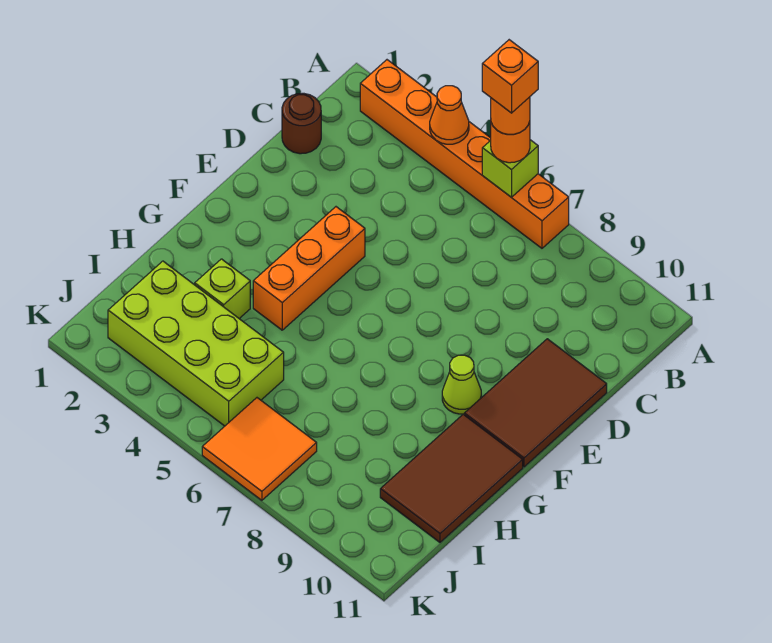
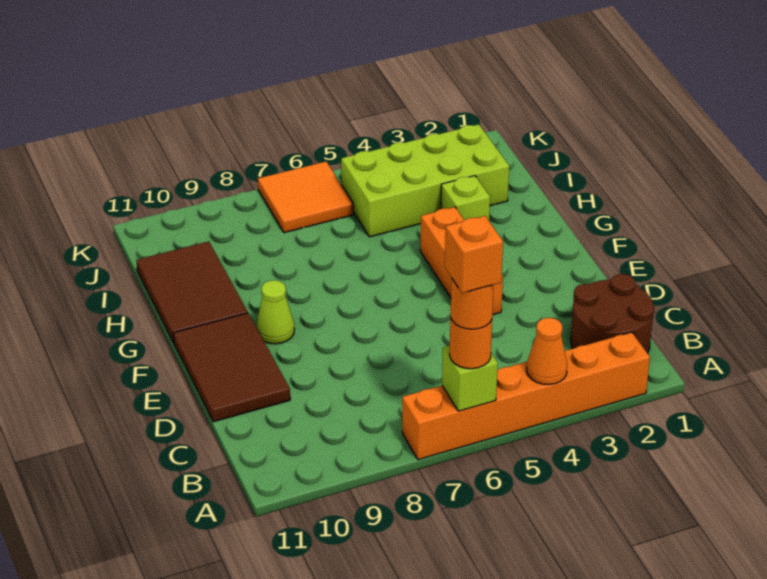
brown 1x1 round brick [282,93,321,154] -> brown 2x2 round brick [571,274,654,353]

